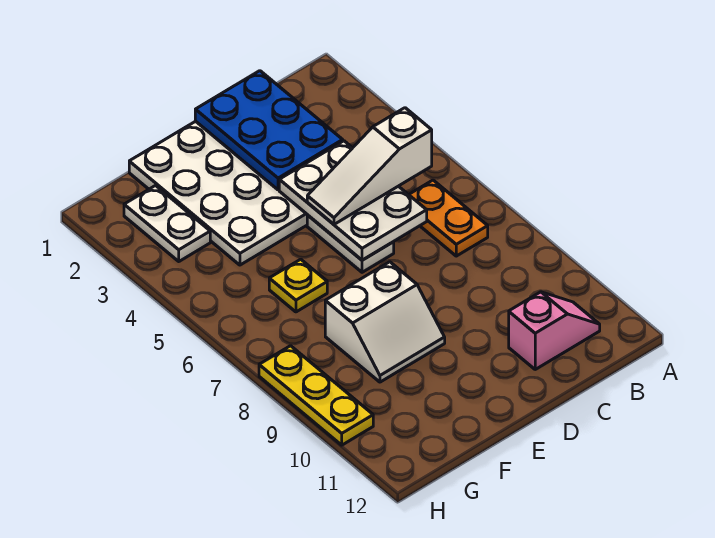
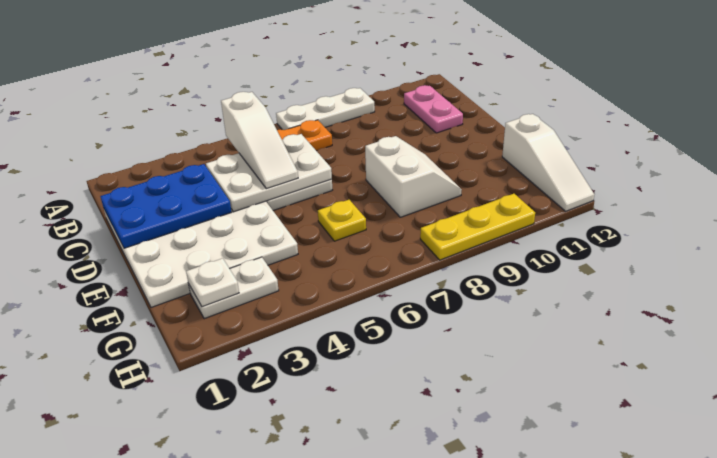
none -> white 1x3 plate [276,88,375,130]
pink 1x2 slope [509,292,600,369] -> pink 1x2 plate [404,85,463,133]
none -> white 1x3 slope [502,114,594,211]
none -> white 1x1 plate [186,258,239,307]

